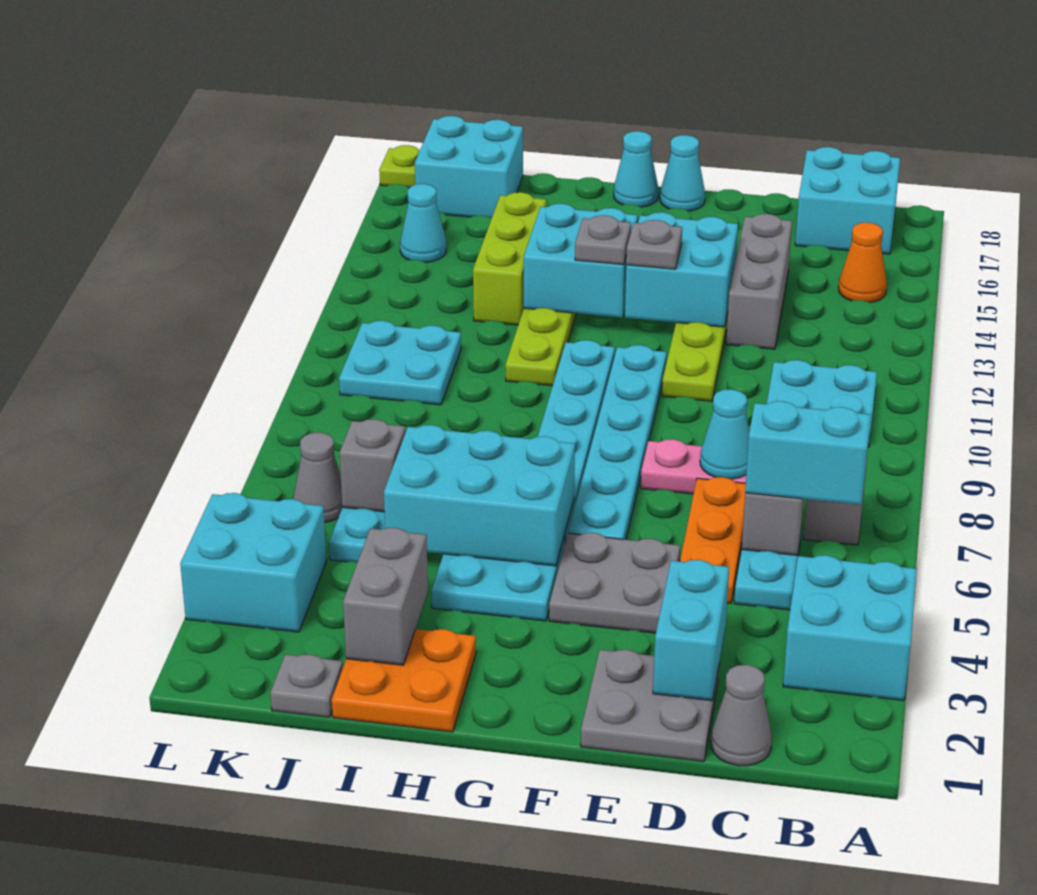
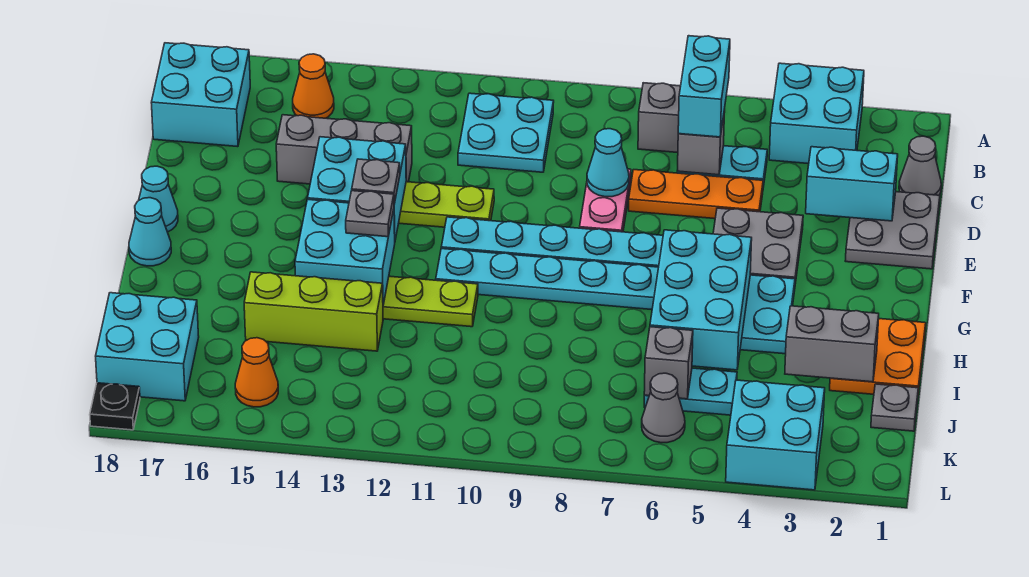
cyan 2x2 plate [339,321,461,405] -> none
cyan 1x1 cone [400,184,446,262] -> orange 1x1 cone [235,338,278,407]
lime 1x1 plate [379,145,419,188] -> black 1x1 plate [90,383,140,430]

